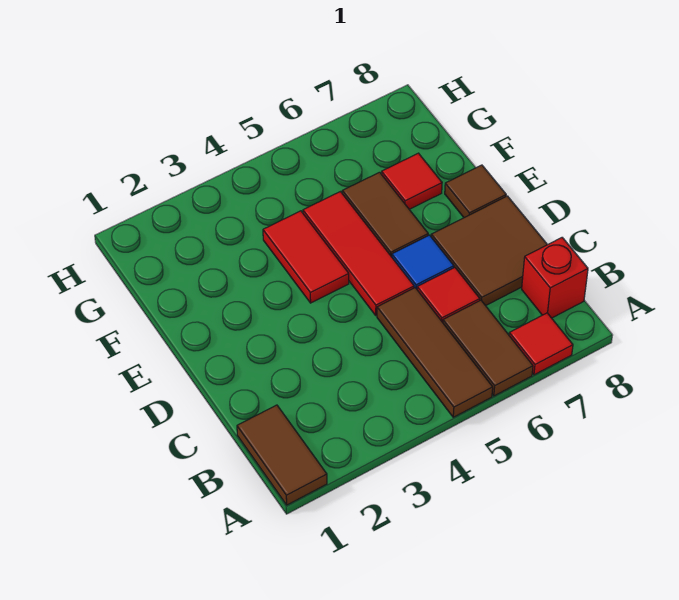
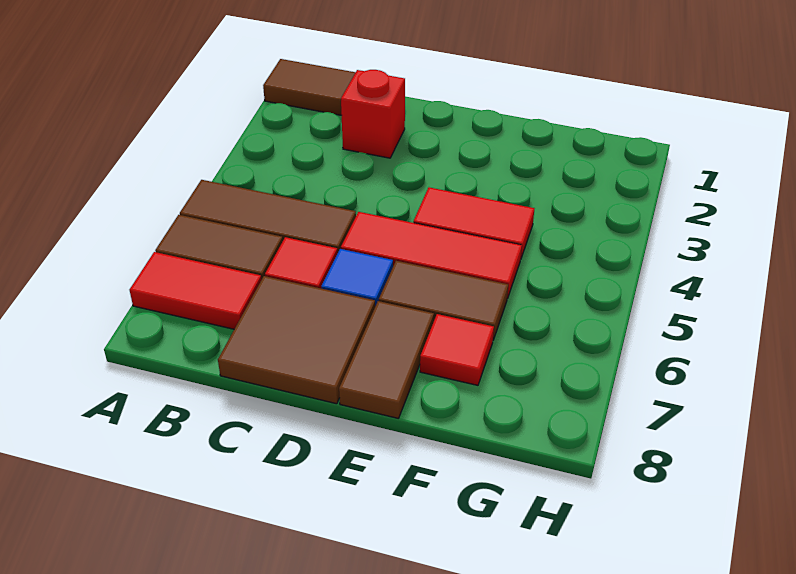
red 1x1 tile [509,313,573,375] -> red 1x2 tile [130,252,262,329]
red 1x1 brick [522,238,588,318] -> red 1x1 brick moved to [341,70,405,158]
brown 1x1 tile [445,165,506,218] -> brown 1x2 tile [339,301,434,418]

